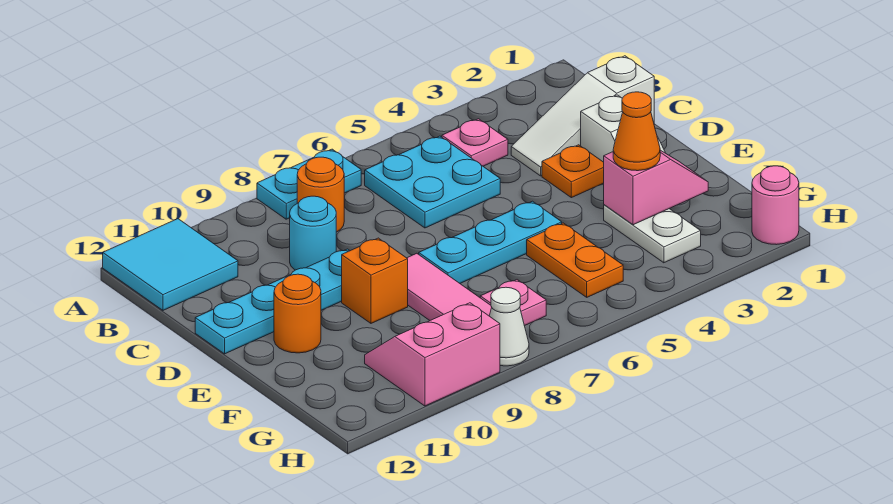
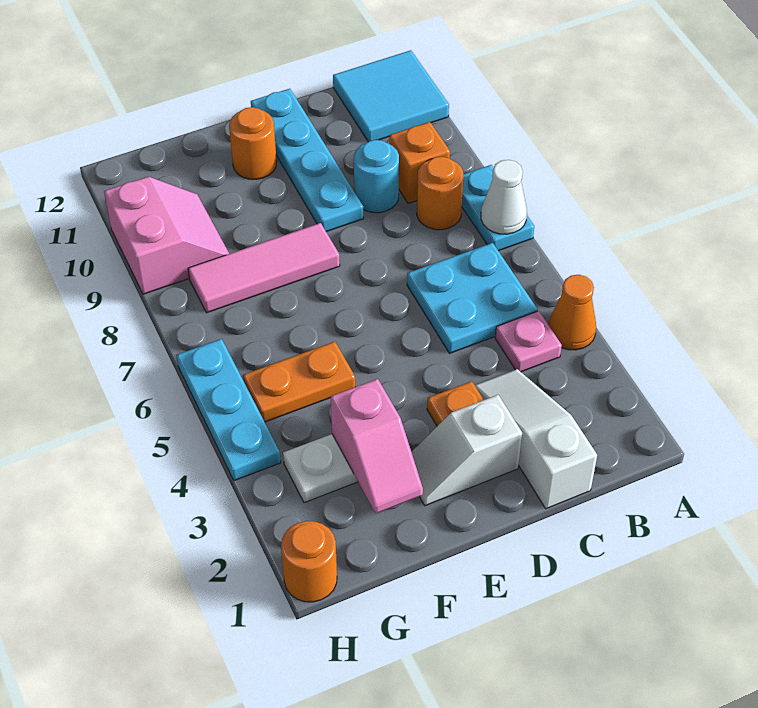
cyan 1x3 plate [419,201,562,283] -> cyan 1x3 plate moved to [176,339,281,481]
orange 1x1 brick [342,238,408,323] -> orange 1x1 brick moved to [389,122,450,203]
orange 1x1 cone [613,92,660,171] -> orange 1x1 cone moved to [548,275,596,350]
pink 1x1 plate [480,280,546,326] -> none
pink 1x1 round brick [752,166,799,245] -> orange 1x1 round brick [281,521,337,602]
white 1x1 cone [490,287,529,366] -> white 1x1 cone moved to [481,160,527,234]

